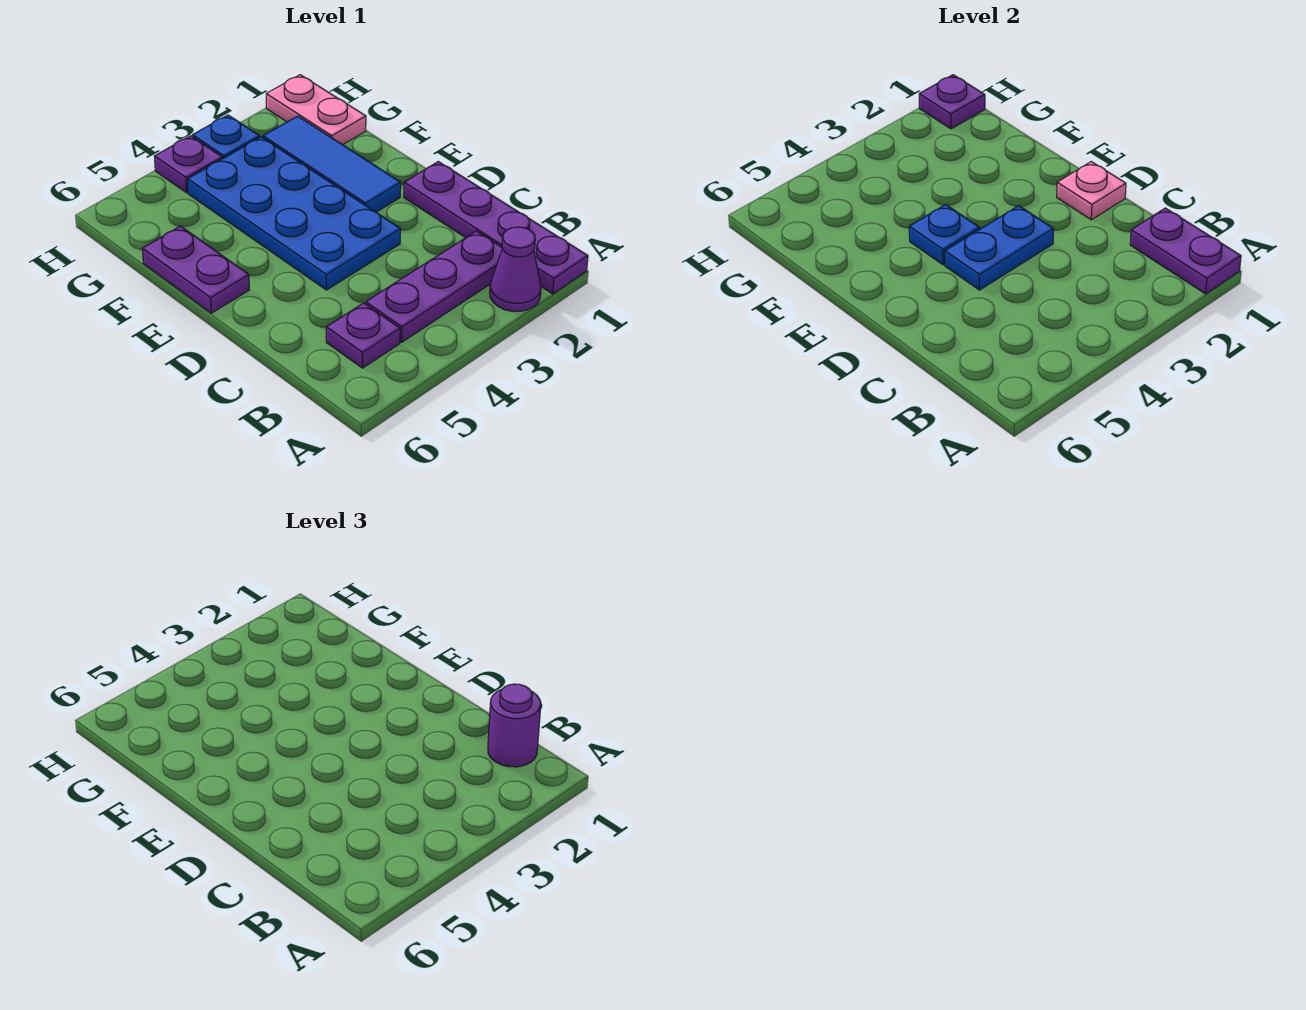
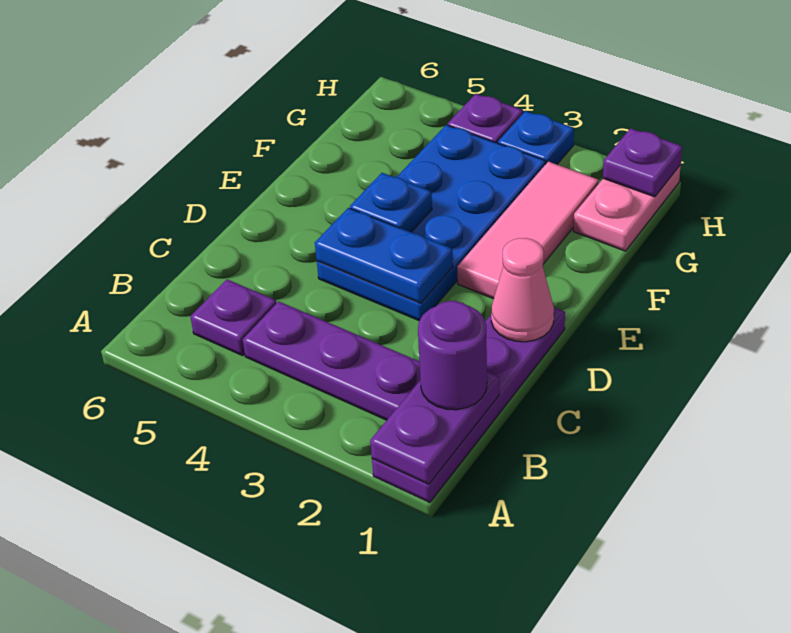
purple 1x1 cone [490,227,541,311] -> none
pink 1x1 plate [1057,162,1126,220] -> pink 1x1 cone [491,238,554,342]
blue 1x3 tile [263,116,401,212] -> pink 1x3 tile [457,162,599,299]
purple 1x2 plate [142,226,249,313] -> none

